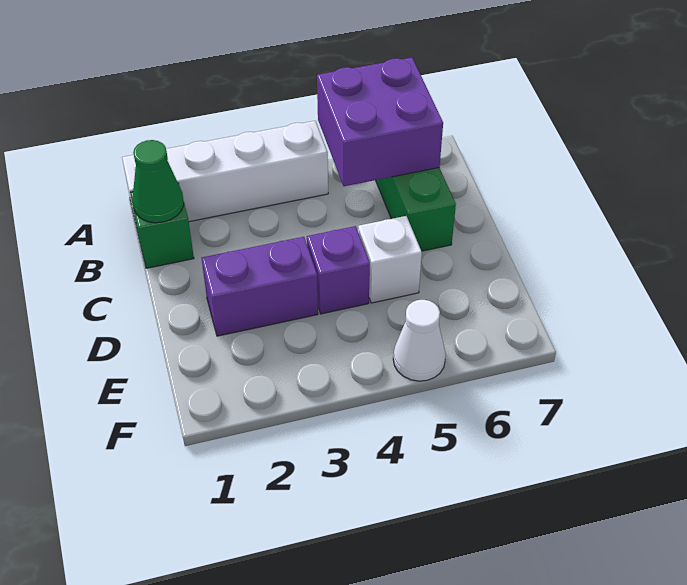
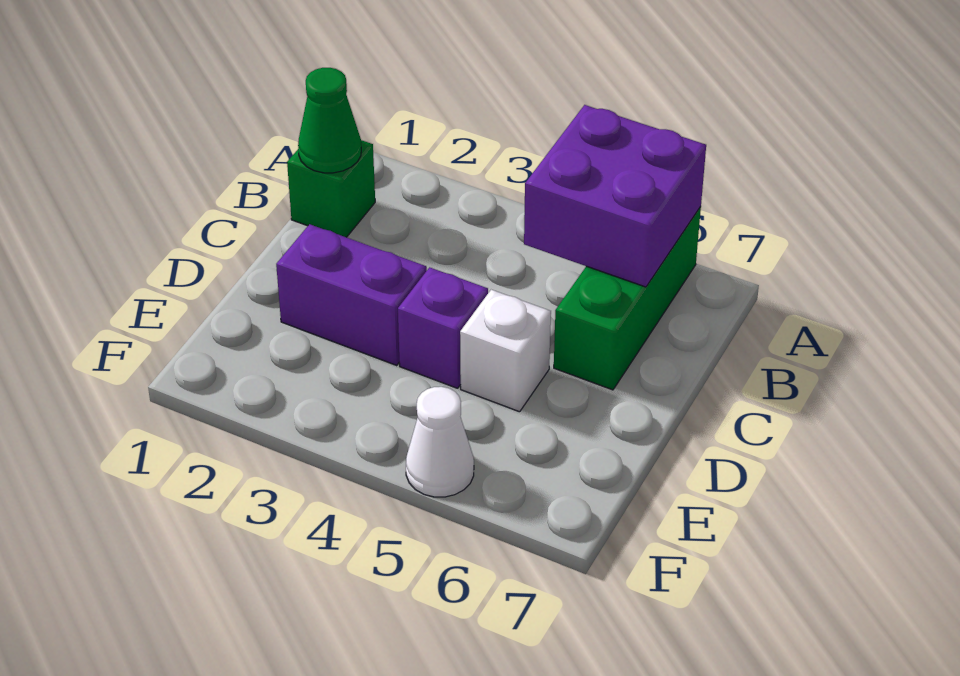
white 1x4 brick [122,121,328,227] -> none

